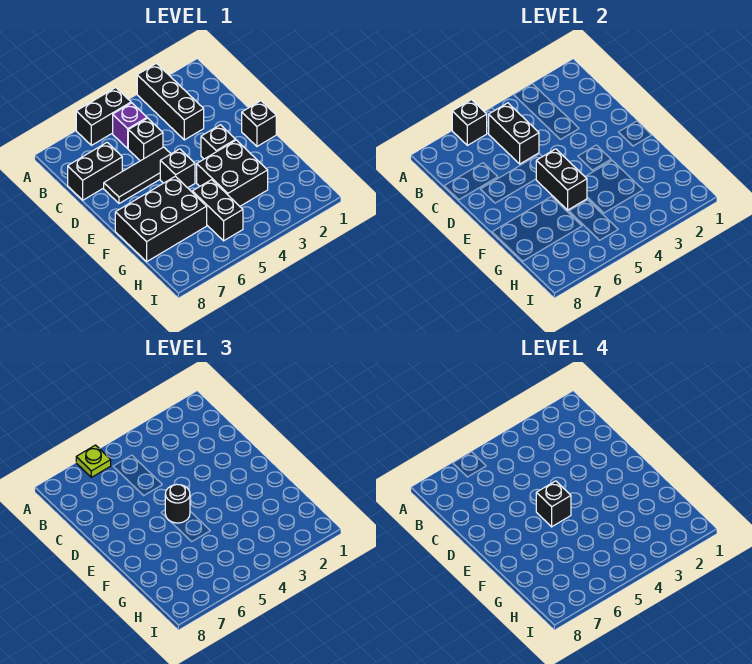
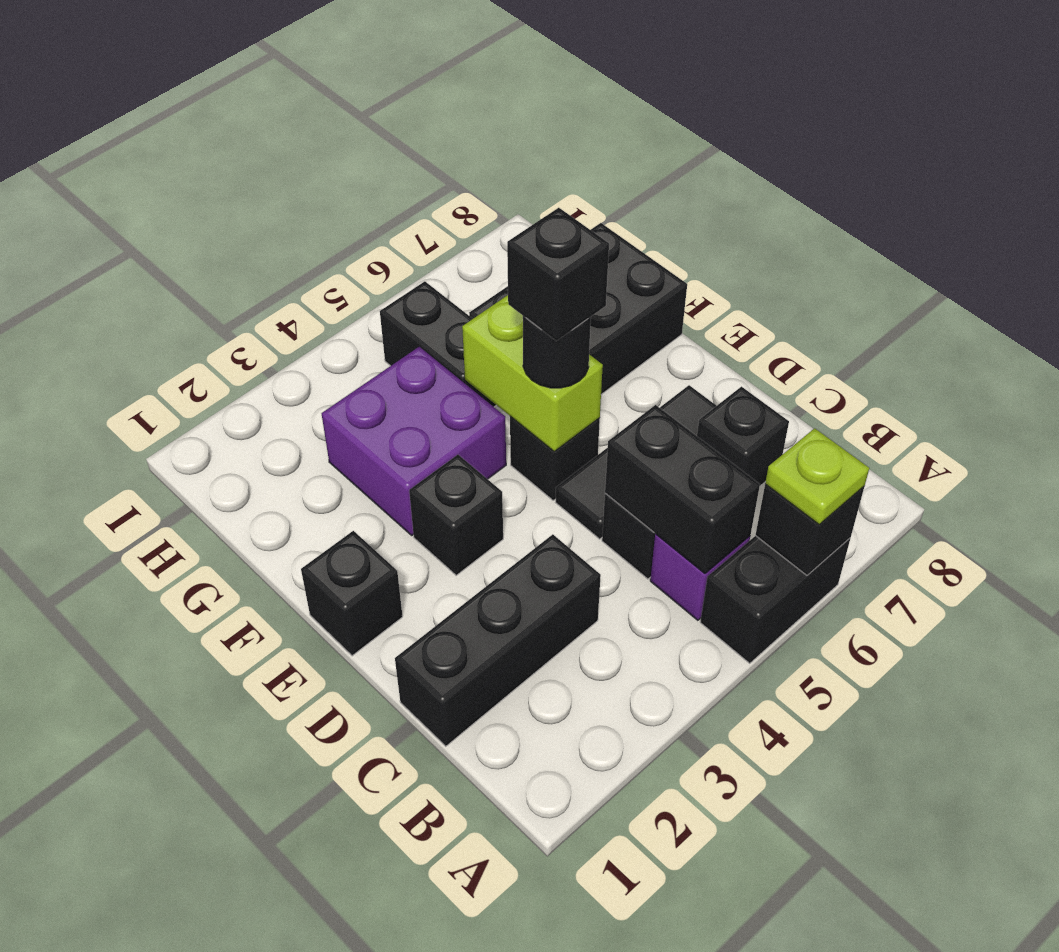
black 1x3 brick [137,63,204,140] -> black 1x3 brick turned to [395,534,601,746]
black 1x2 brick [68,143,122,200] -> black 1x1 brick [697,387,789,486]
black 1x2 brick [536,149,587,210] -> lime 1x2 brick [462,295,603,451]
black 2x2 brick [197,140,268,206] -> purple 2x2 brick [322,347,506,535]

